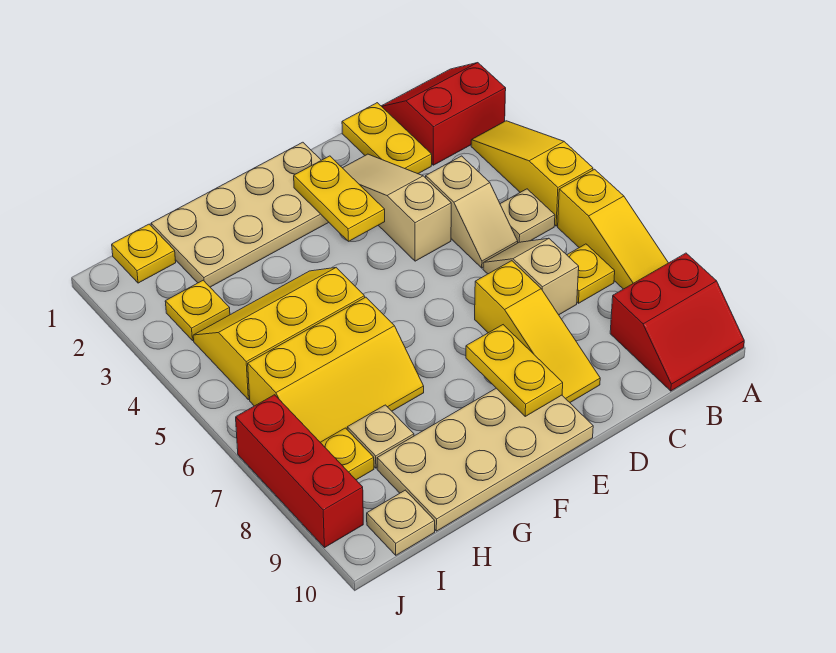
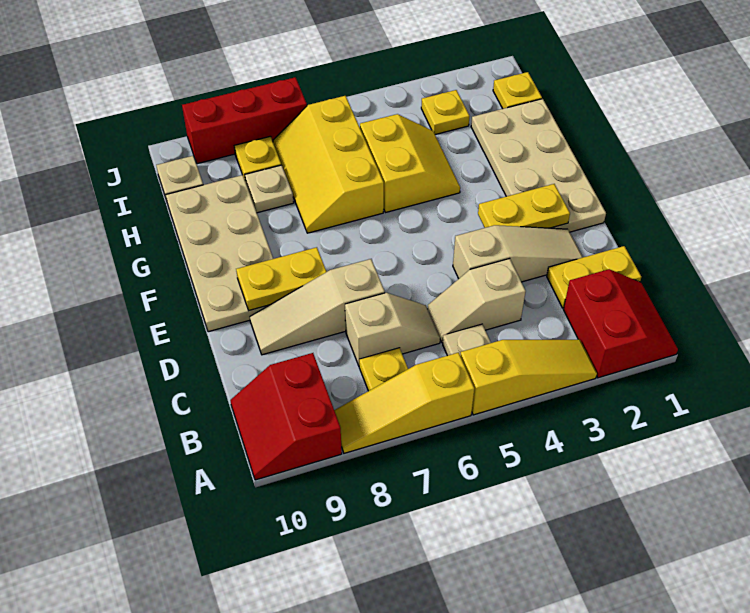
yellow 1x3 slope [475,261,600,402] -> tan 1x3 slope [250,259,385,355]
yellow 2x3 slope [193,268,365,400] -> yellow 2x2 slope [360,114,460,213]

